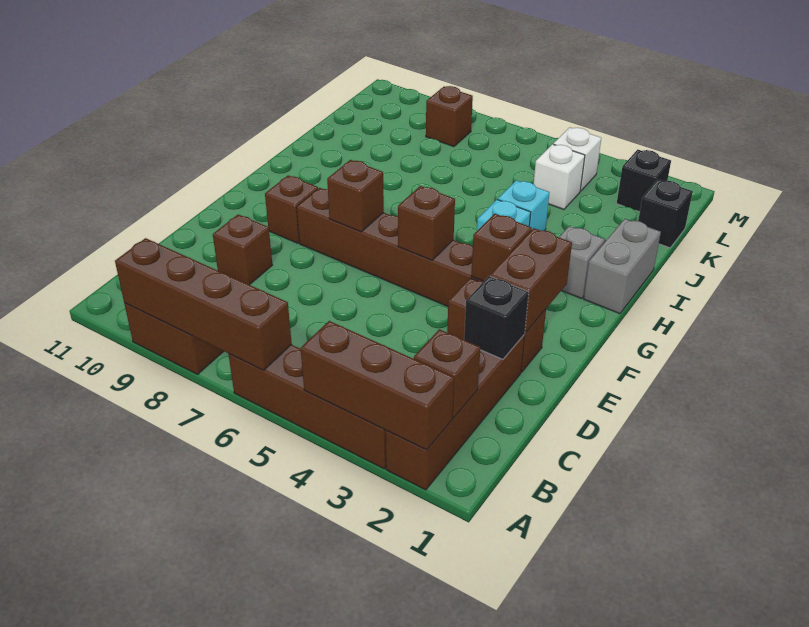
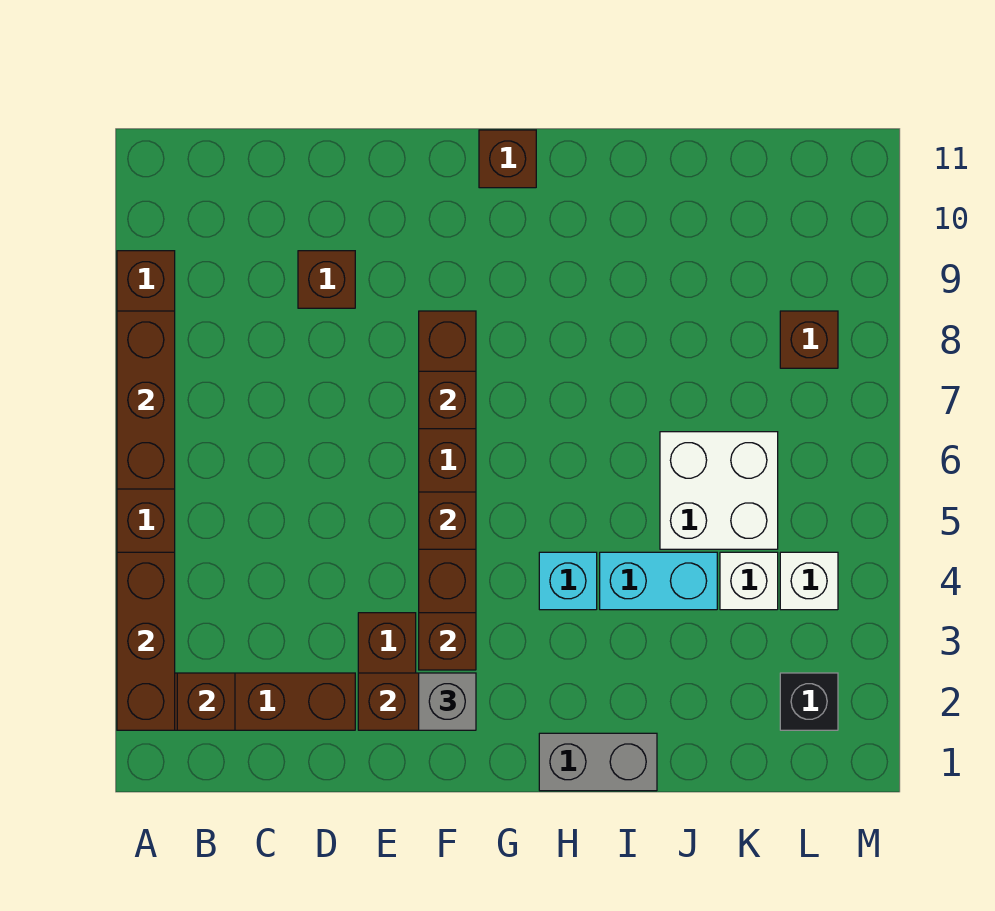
brown 1x4 brick [115,238,292,370] -> brown 1x3 brick [117,311,175,489]
black 1x1 brick [464,276,529,359] -> none
brown 1x1 brick [265,175,318,243] -> brown 1x1 brick moved to [479,130,536,188]
grey 1x1 brick [559,226,605,299] -> grey 1x1 brick moved to [419,673,476,730]
cyan 1x1 brick [498,180,550,231] -> cyan 1x2 brick [600,552,717,610]
none -> white 2x2 brick [660,432,778,549]
black 1x1 brick [638,179,693,248] -> none

